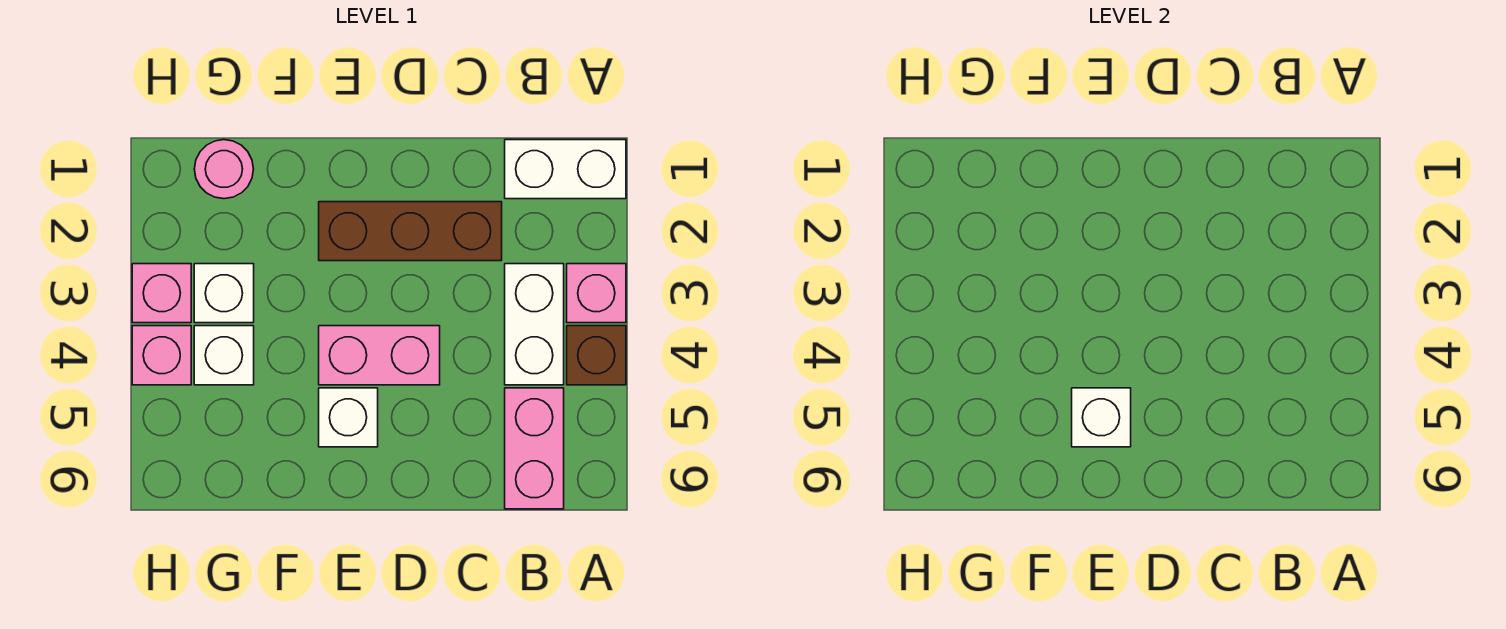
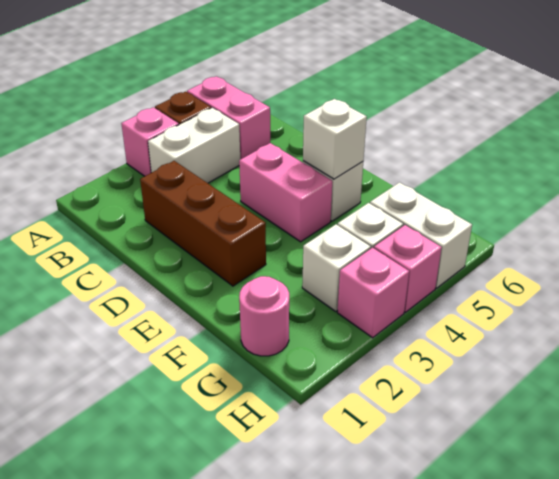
white 1x2 brick [505,140,626,199] -> white 1x2 brick moved to [370,182,472,288]
pink 1x2 brick [505,388,564,509] -> pink 1x2 brick turned to [187,76,270,159]

